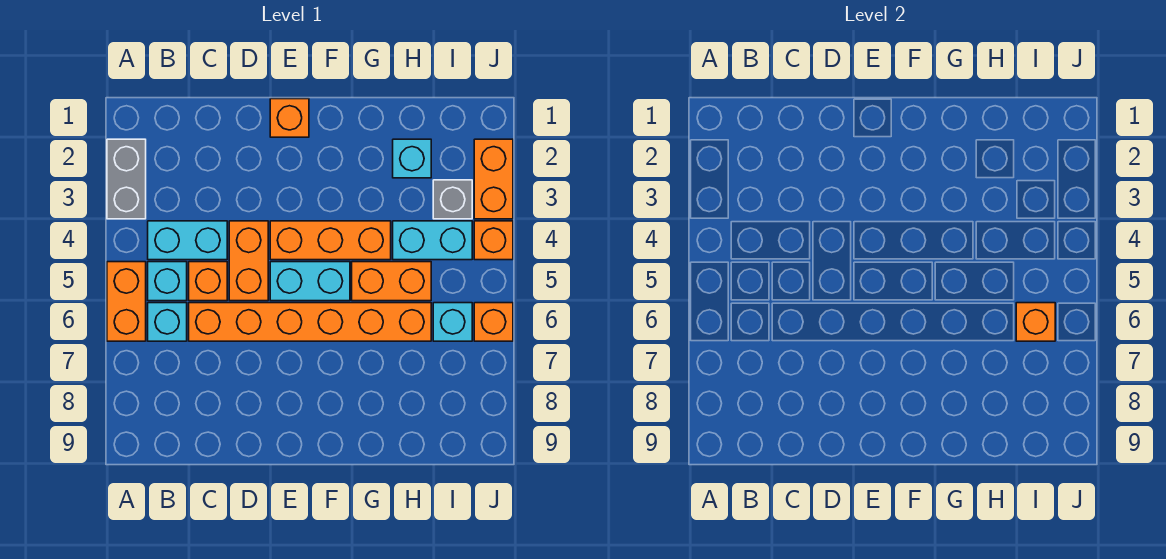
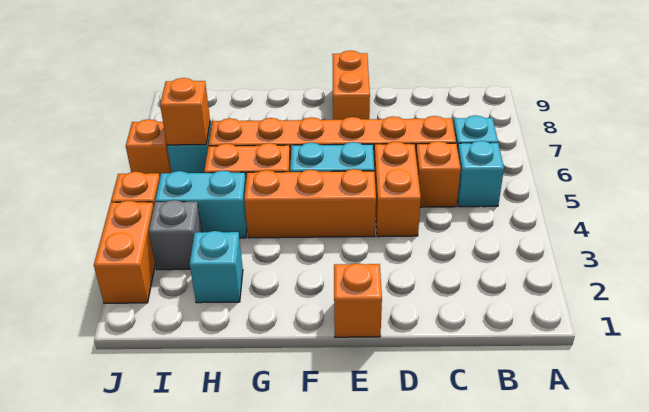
grey 1x2 brick [107,139,146,219] -> none
orange 1x2 brick [107,262,146,341] -> orange 1x2 brick moved to [332,51,370,120]
cyan 1x2 brick [148,221,227,260] -> none

